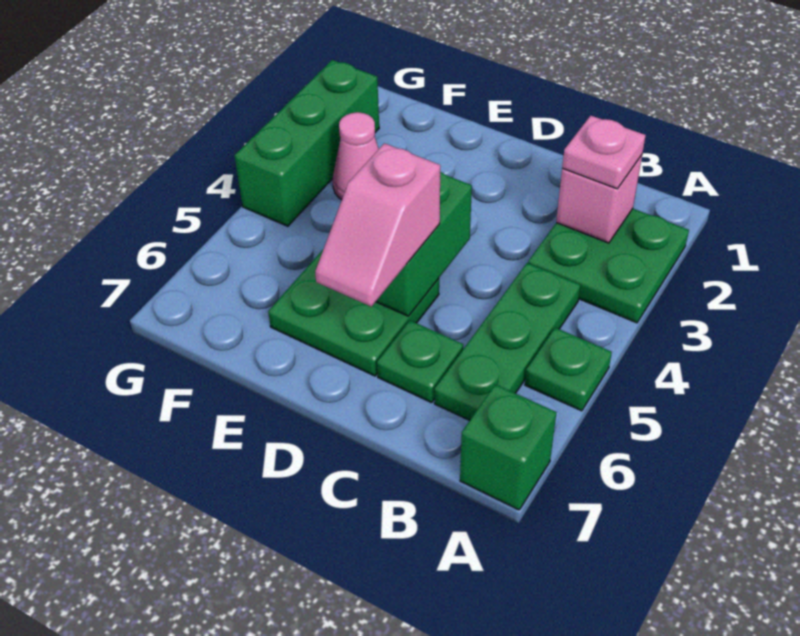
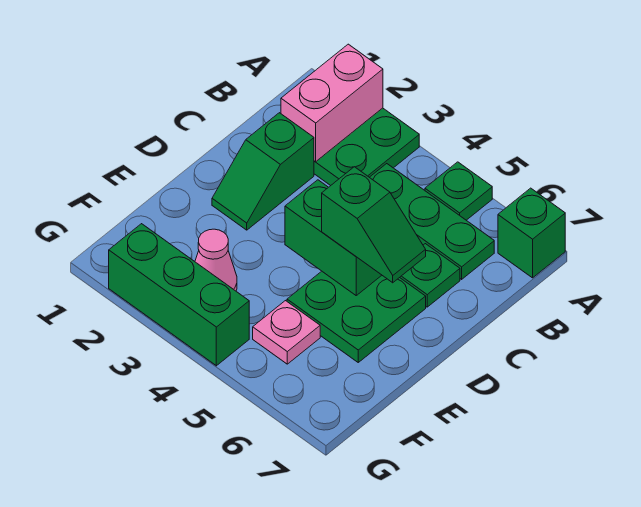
pink 1x1 brick [556,155,642,243] -> pink 1x2 brick [281,44,383,161]
pink 1x1 plate [562,116,646,189] -> pink 1x1 plate moved to [253,301,320,364]
none -> green 1x2 slope [212,113,314,230]
pink 1x2 slope [315,143,440,307] -> green 1x2 slope [322,167,426,283]

